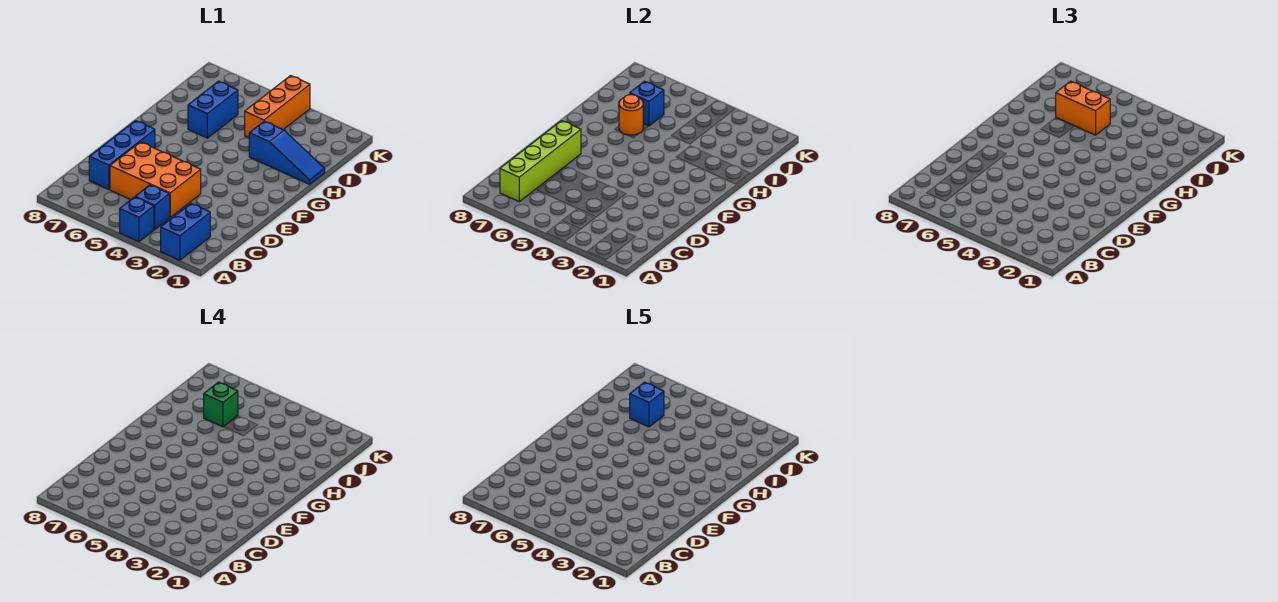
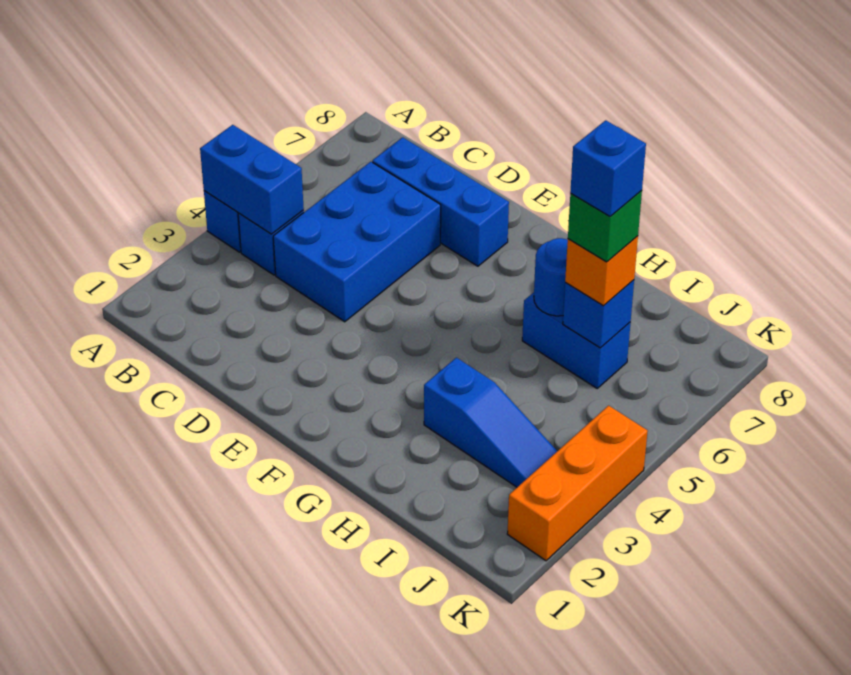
blue 1x2 brick [161,204,210,260] -> blue 1x2 brick moved to [200,125,304,234]
lime 1x4 brick [500,121,581,202] -> none
orange 2x3 brick [110,142,201,217] -> blue 2x3 brick [273,162,441,322]
blue 1x3 slope [249,121,325,184] -> blue 1x3 slope turned to [424,358,557,487]
orange 1x1 round brick [619,95,643,135] -> blue 1x1 round brick [534,238,568,316]
orange 1x3 brick [245,75,310,138] -> orange 1x3 brick turned to [507,406,648,561]
orange 1x2 brick [1056,81,1110,135] -> orange 1x1 brick [565,236,638,306]

